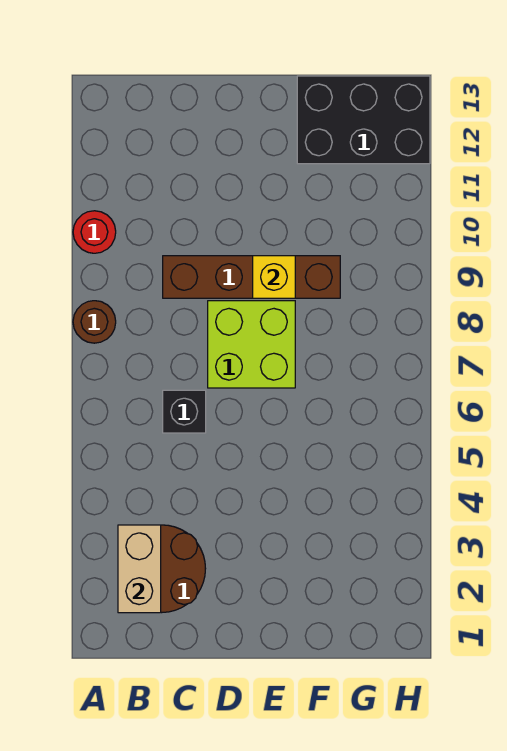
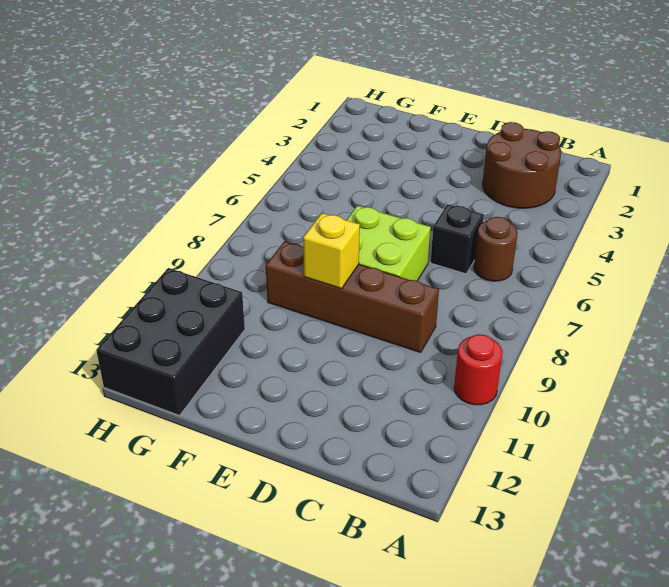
brown 1x1 round brick [73,301,116,343] -> brown 1x1 round brick moved to [474,217,518,281]
tan 1x2 brick [118,525,161,613] -> none
black 2x3 brick [297,76,430,164] -> black 2x3 brick turned to [96,268,245,416]

